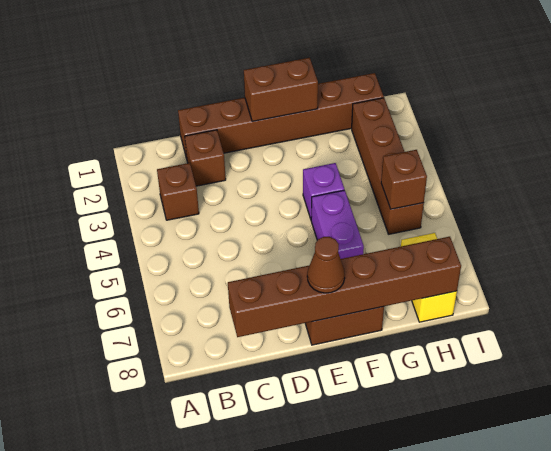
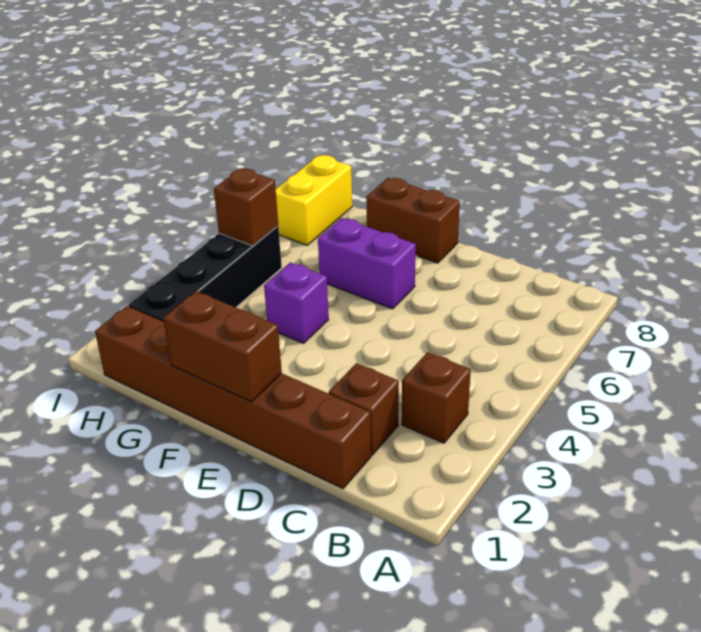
brown 1x6 brick [228,237,461,337] -> none
brown 1x1 cone [307,237,345,293] -> none
purple 1x2 brick [311,190,364,259] -> purple 1x2 brick turned to [318,218,416,309]
brown 1x4 brick [352,98,424,234] -> black 1x4 brick [129,226,282,322]

